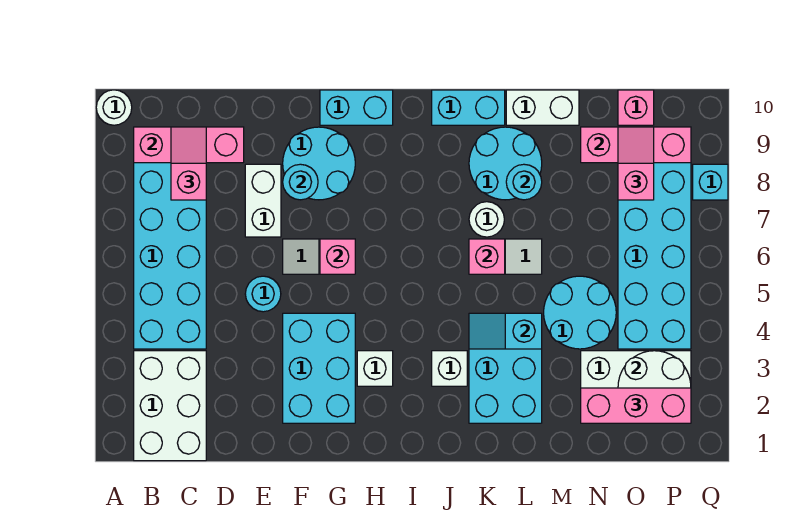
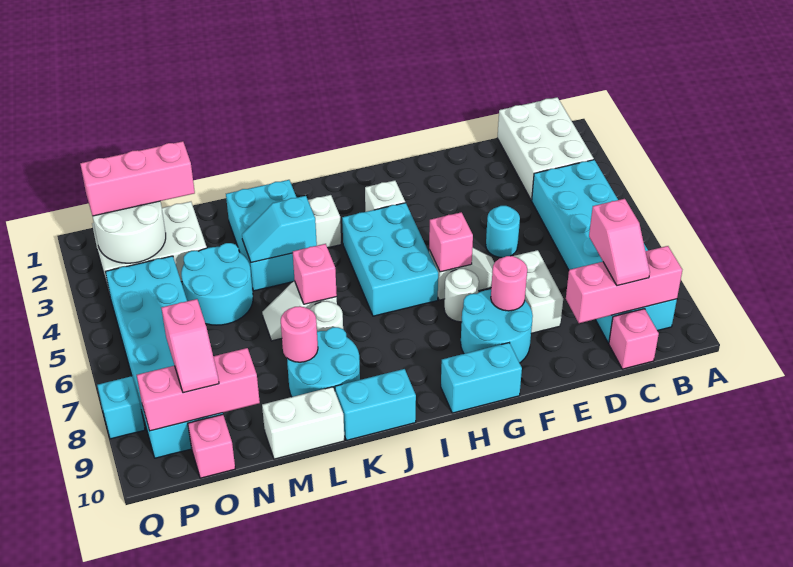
white 1x1 round brick [96,90,132,125] -> white 1x1 round brick moved to [444,269,479,322]
none -> pink 1x1 brick [609,309,659,369]
cyan 2x3 brick [283,313,355,423] -> cyan 2x3 brick moved to [342,203,438,316]
cyan 1x1 round brick [283,164,318,200] -> pink 1x1 round brick [491,256,527,311]
cyan 1x2 slope [469,313,542,349] -> cyan 1x2 slope turned to [242,196,317,263]
cyan 1x1 round brick [506,164,542,200] -> pink 1x1 round brick [281,306,318,362]

